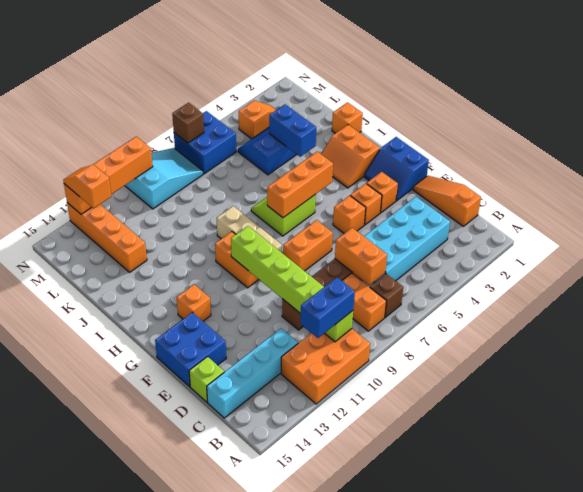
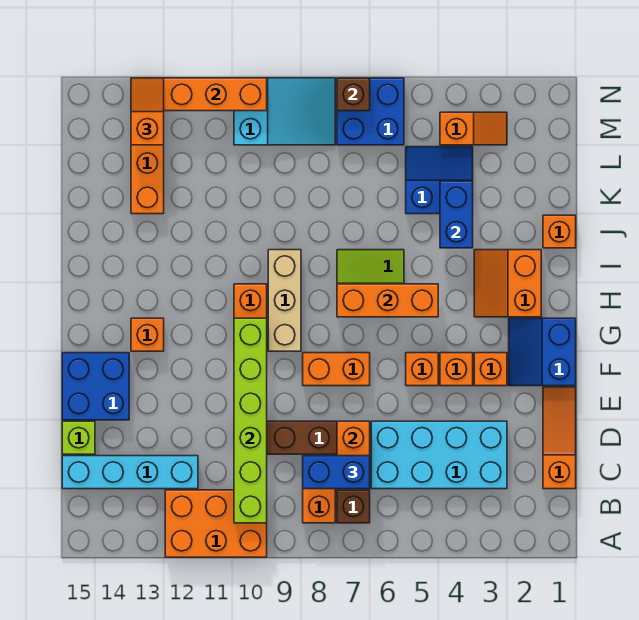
blue 1x2 brick [300,277,355,338] -> blue 1x2 brick moved to [303,456,370,489]

